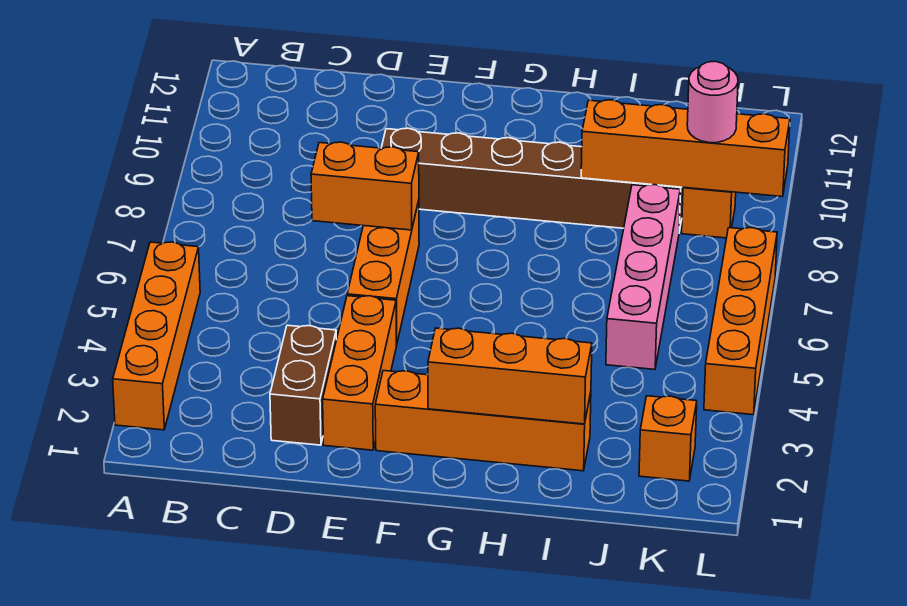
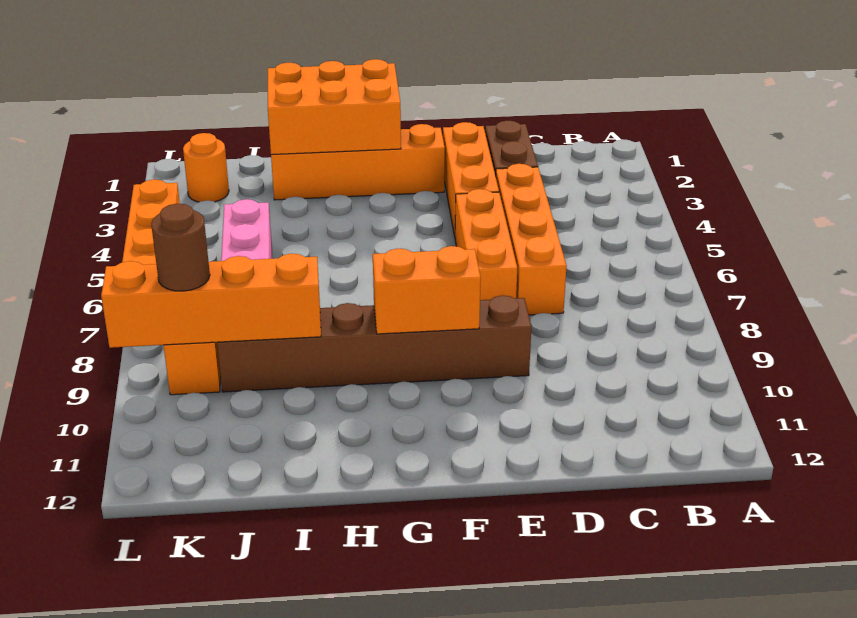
orange 1x4 brick [113,242,200,430] -> orange 1x4 brick moved to [496,164,567,315]
orange 1x2 brick [311,142,419,230] -> orange 1x2 brick moved to [373,246,481,334]
orange 1x3 brick [428,328,592,424] -> orange 2x3 brick [268,59,401,155]
orange 1x1 brick [639,396,697,481] -> orange 1x1 round brick [183,133,229,202]
pink 1x1 round brick [687,61,738,143] -> brown 1x1 round brick [151,204,210,291]

